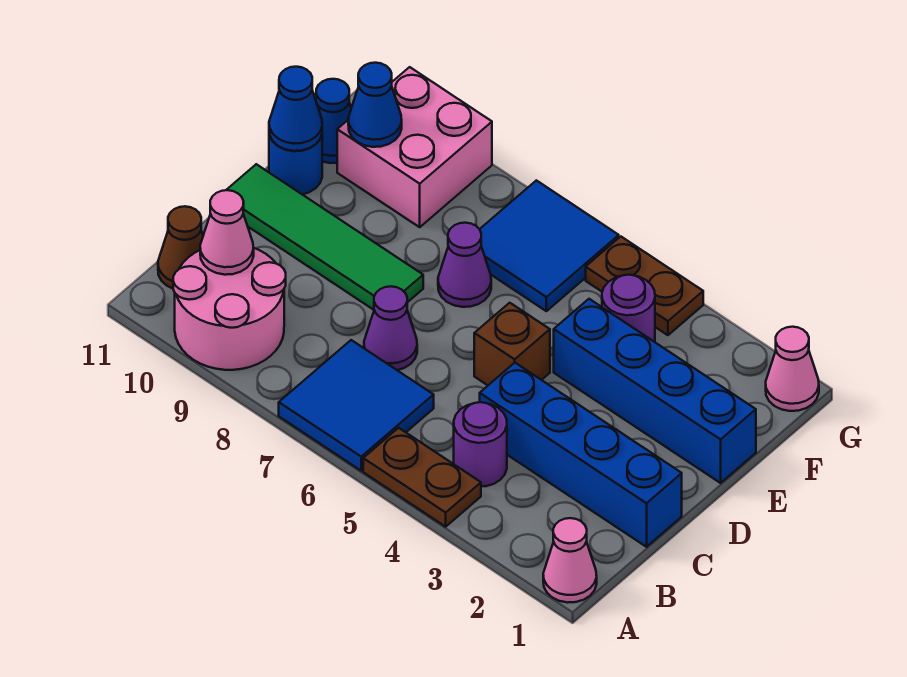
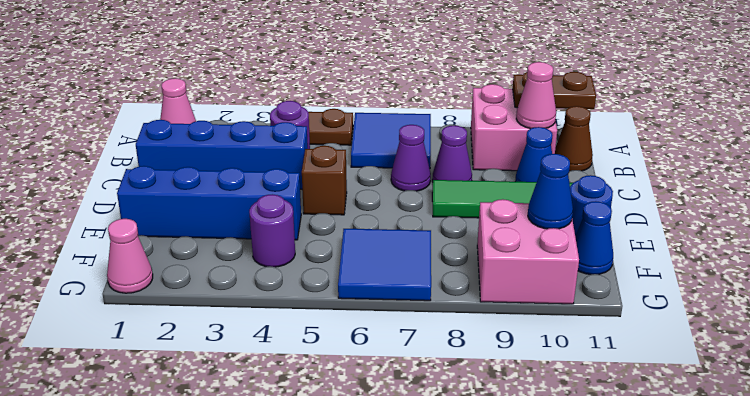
pink 2x2 round brick [173,248,286,370] -> pink 2x2 brick [471,84,557,171]
purple 1x1 cone [438,223,491,307] -> purple 1x1 cone moved to [432,126,472,181]
blue 1x1 cone [269,67,322,151] -> blue 1x1 cone moved to [515,127,553,182]
brown 1x2 plate [586,237,703,335] -> brown 1x2 plate moved to [513,72,596,109]

